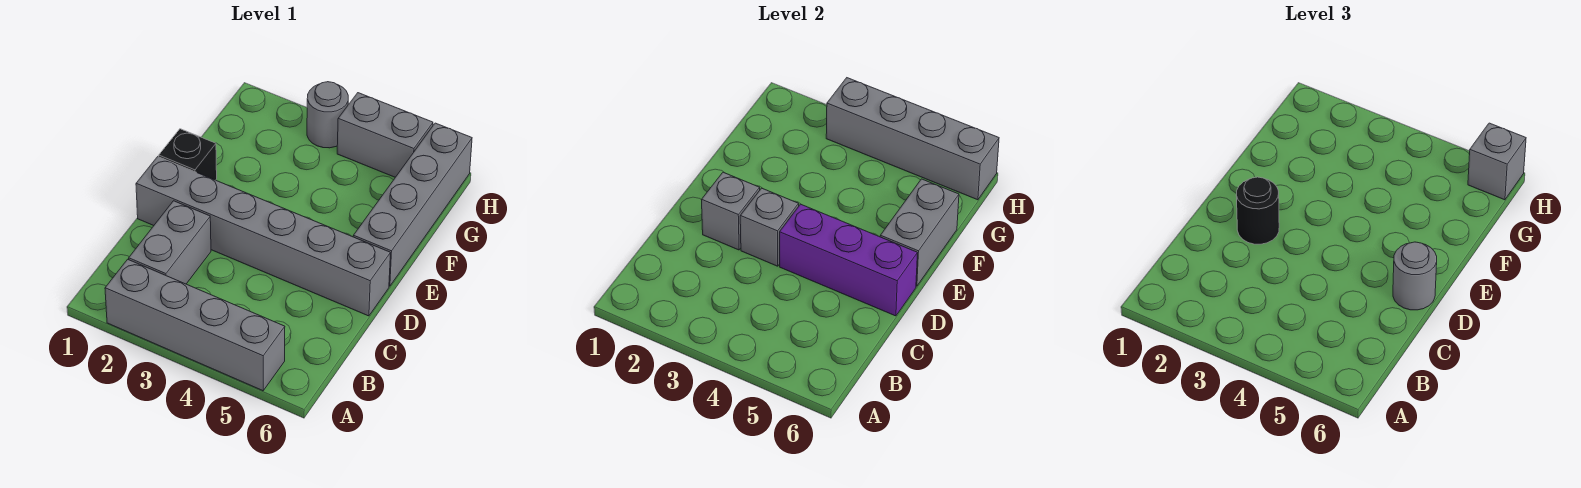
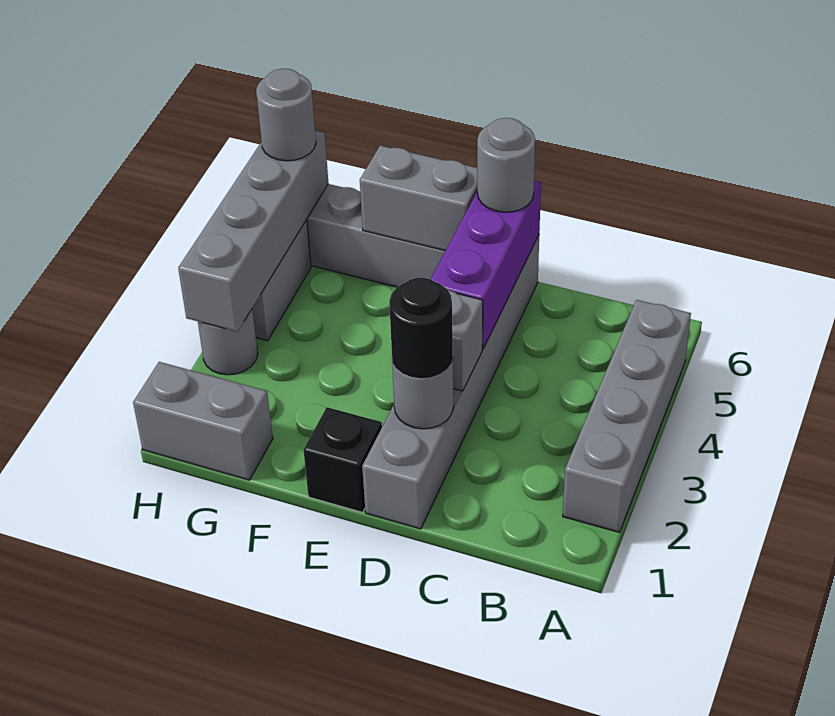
grey 1x2 brick [129,201,211,284] -> grey 1x2 brick moved to [133,362,273,480]
grey 1x1 brick [702,172,760,250] -> grey 1x1 round brick [392,357,454,429]
grey 1x1 brick [1468,123,1526,200] -> grey 1x1 round brick [256,69,316,161]

